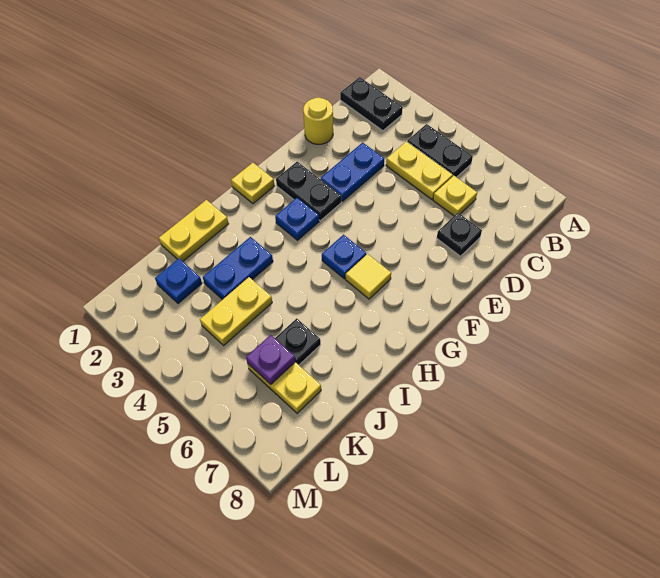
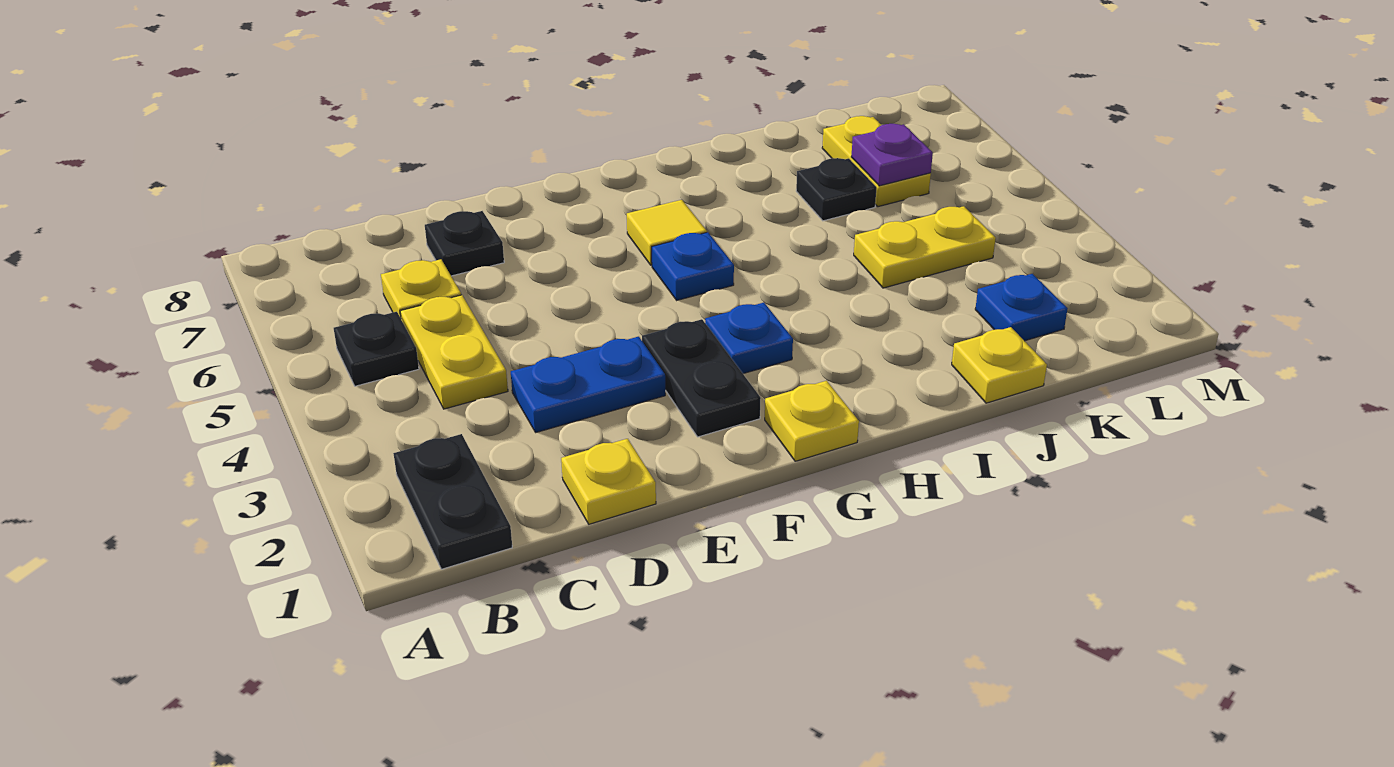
black 1x2 plate [407,124,473,177] -> black 1x1 plate [334,312,419,386]
yellow 1x1 round brick [303,98,333,144] -> yellow 1x1 plate [561,439,656,524]
yellow 1x2 plate [159,200,228,261] -> yellow 1x1 plate [952,327,1047,403]
blue 1x2 plate [203,237,273,300] -> none

